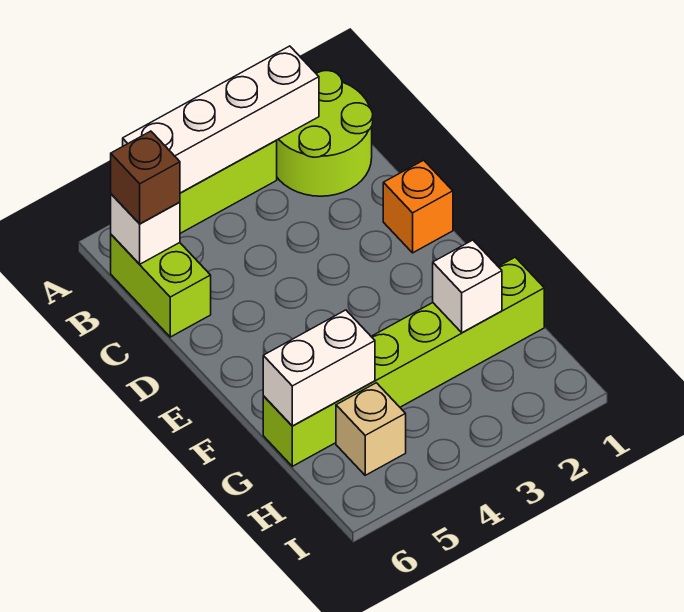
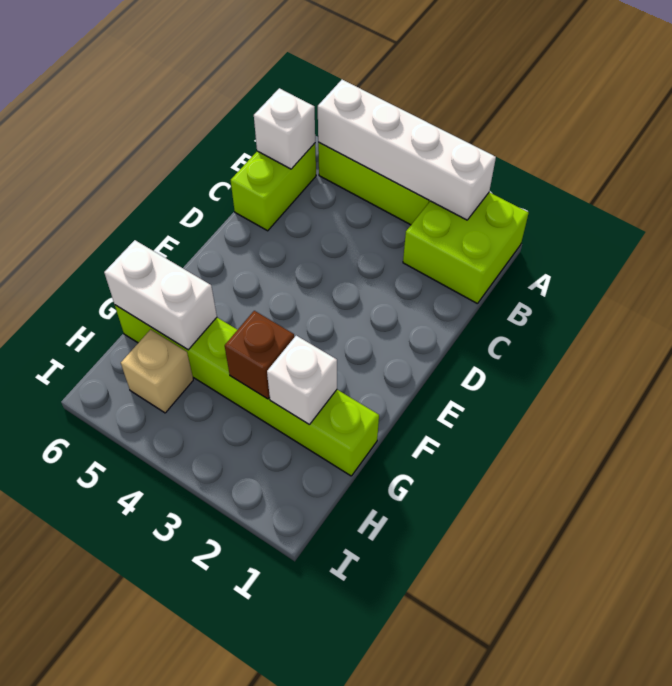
lime 2x2 round brick [276,71,373,196] -> lime 2x2 brick [403,192,529,304]
brown 1x1 brick [111,131,180,224] -> brown 1x1 brick moved to [225,311,294,399]
orange 1x1 brick [383,160,453,253] -> none

